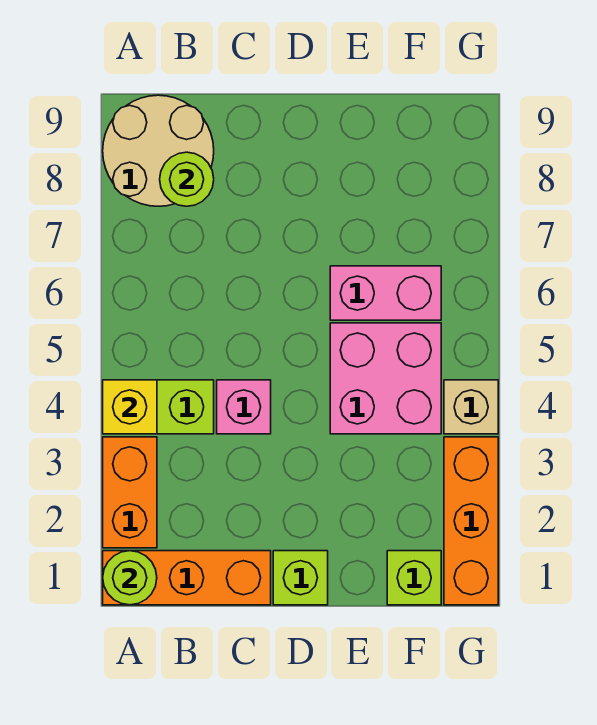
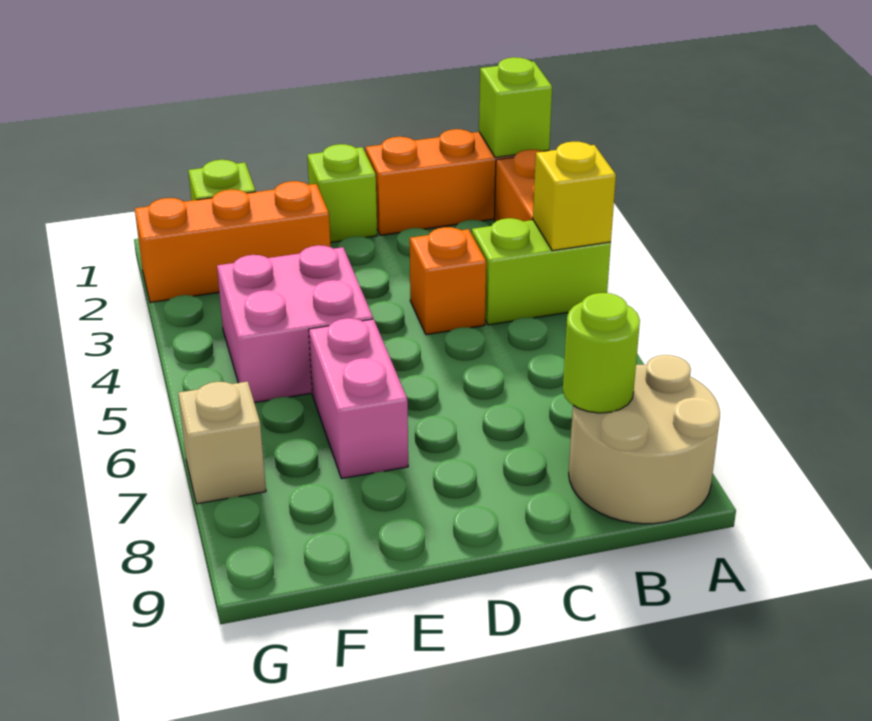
lime 1x1 round brick [103,551,157,605] -> lime 1x1 brick [479,57,552,158]
pink 1x1 brick [217,380,271,434] -> orange 1x1 brick [410,227,486,335]
pink 1x2 brick [330,266,441,320] -> pink 1x2 brick turned to [309,318,408,479]
orange 1x3 brick [444,437,498,605] -> orange 1x3 brick turned to [135,181,331,303]
tan 1x1 brick [444,380,498,434] -> tan 1x1 brick moved to [178,381,266,504]

